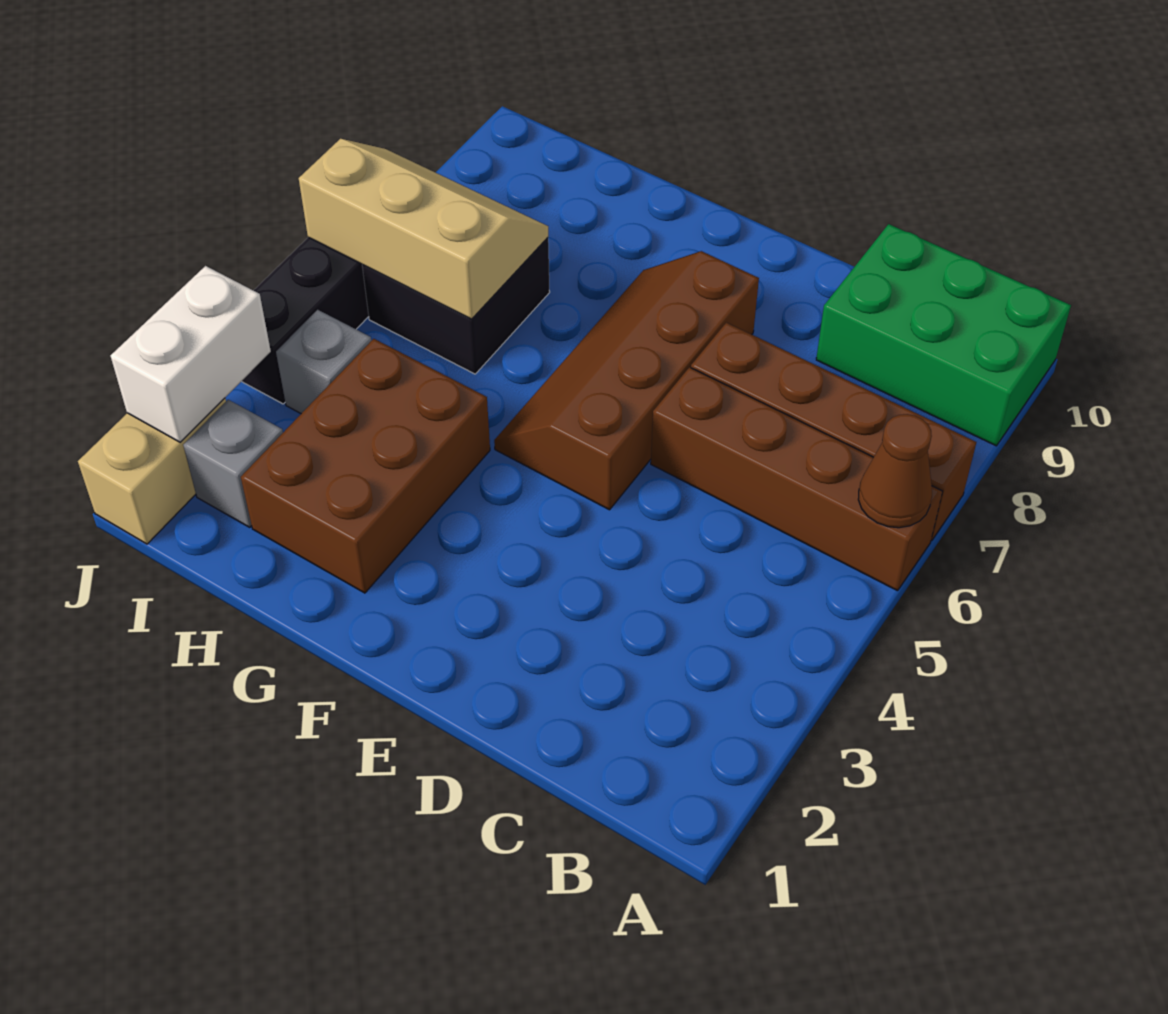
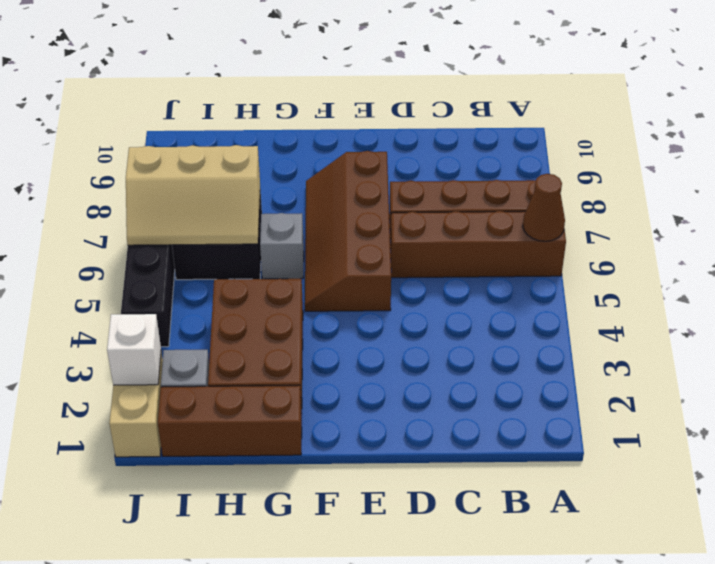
green 2x3 brick [816,224,1071,446] -> none
none -> brown 1x3 brick [158,385,302,456]
tan 2x3 slope [299,139,548,319] -> tan 2x3 slope turned to [126,145,260,245]
grey 1x1 brick [276,310,371,414] -> grey 1x1 brick moved to [260,213,304,279]
white 1x2 brick [110,266,271,442] -> white 1x1 brick [107,314,161,385]

